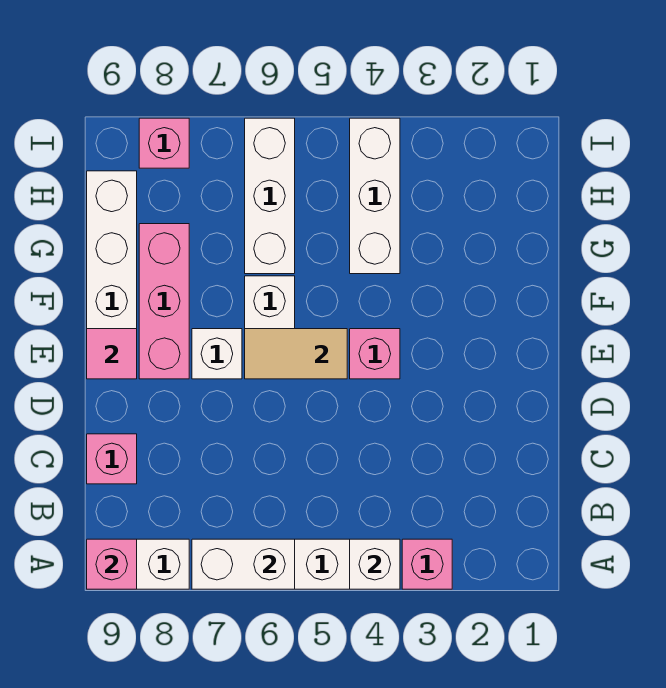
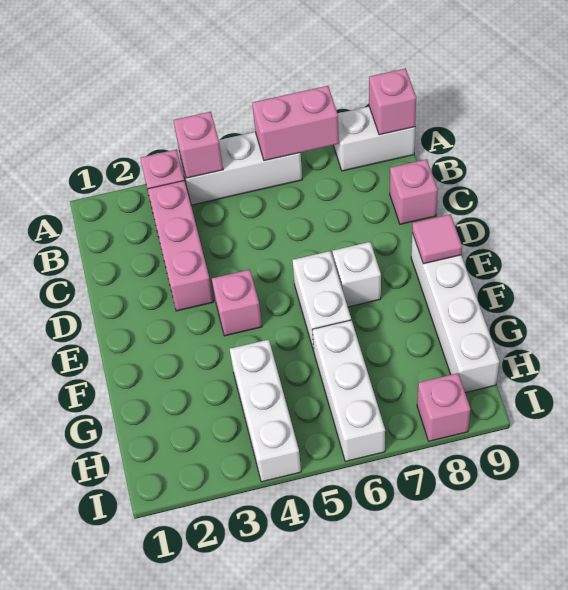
white 1x1 brick [350,539,400,589] -> pink 1x1 brick [173,112,223,178]
white 1x2 brick [192,539,295,589] -> pink 1x2 brick [252,86,339,161]
tan 1x2 tile [245,329,347,379] -> none
pink 1x3 brick [139,224,189,379] -> pink 1x3 brick moved to [148,180,214,311]

